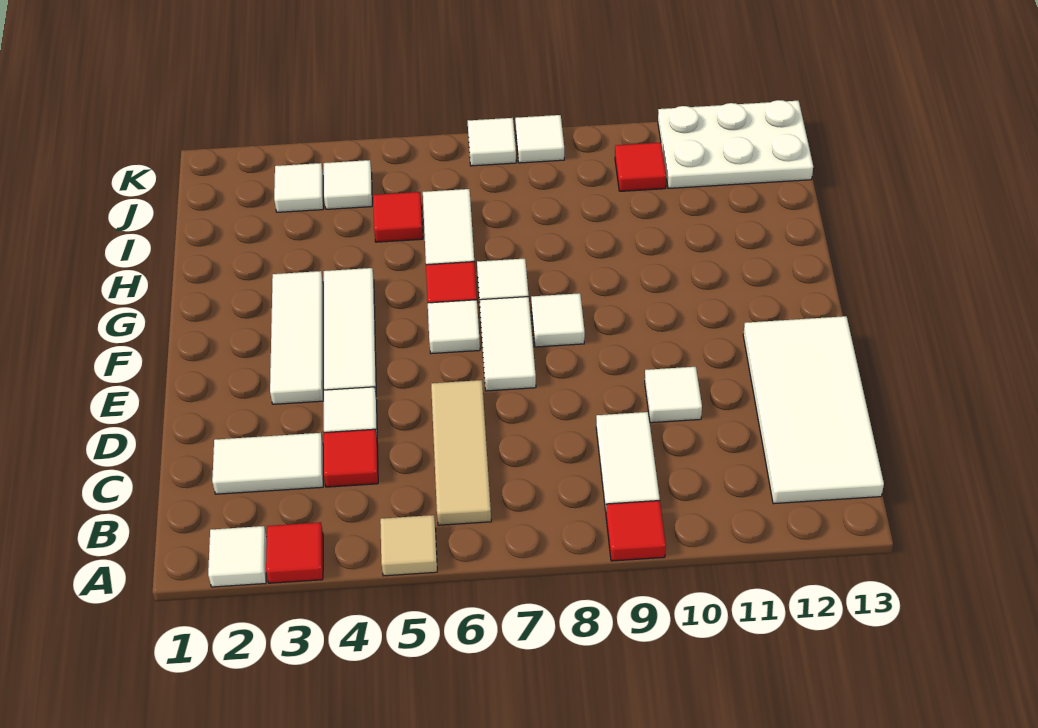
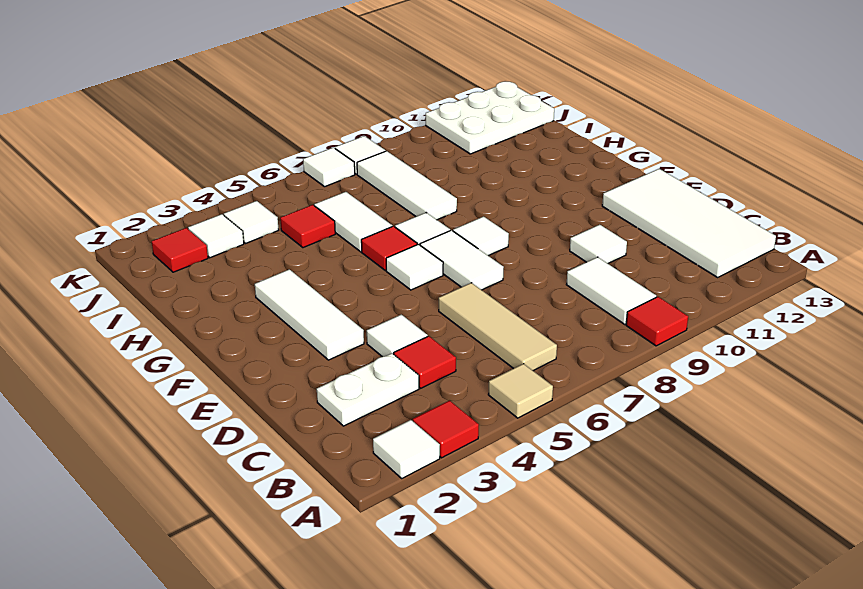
white 1x2 tile [212,433,323,494] -> white 1x2 plate [317,353,419,426]
white 1x3 tile [324,268,376,391] -> white 1x3 tile moved to [357,151,457,220]
red 1x1 tile [615,143,666,191] -> red 1x1 tile moved to [152,228,208,272]

